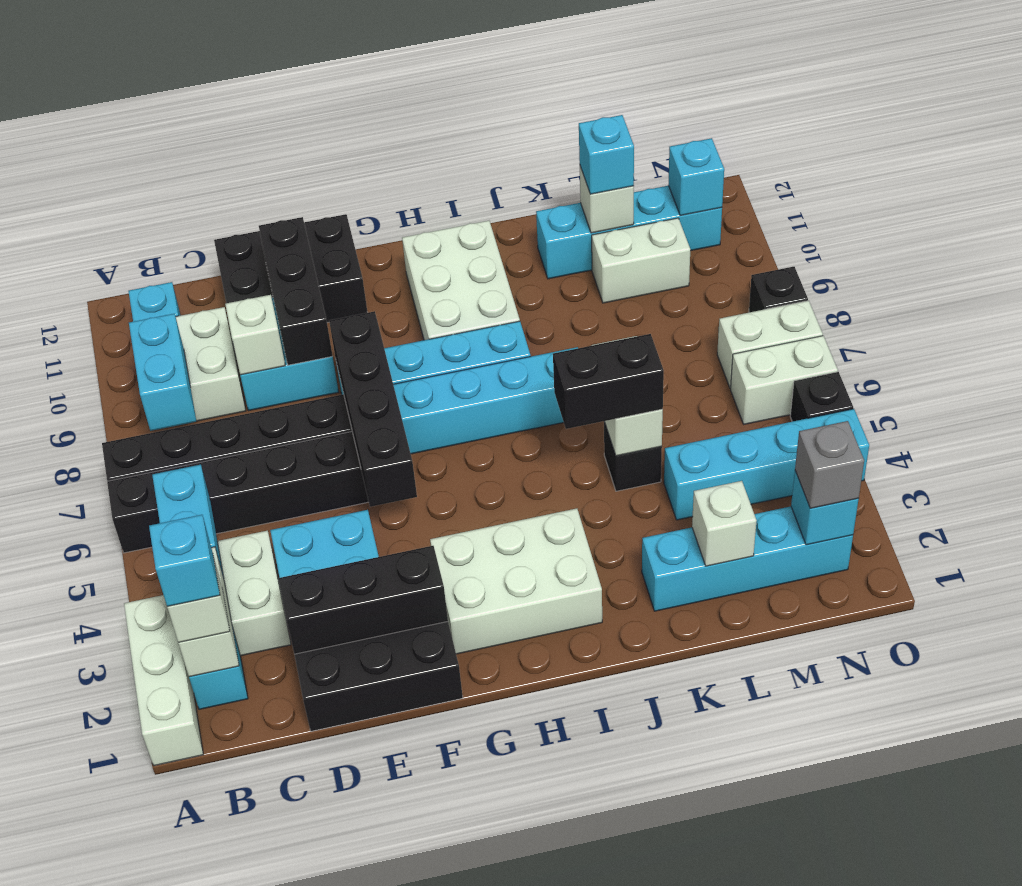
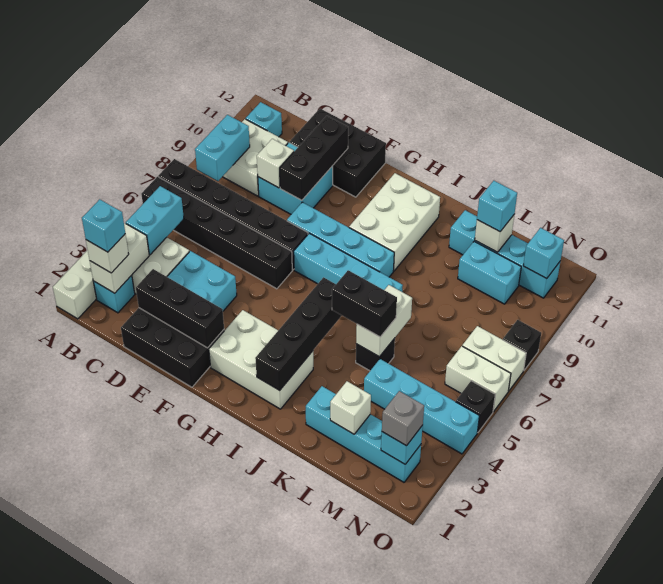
black 1x4 brick [329,311,417,507] -> black 1x4 brick moved to [255,277,342,390]
white 1x2 brick [592,218,690,303] -> cyan 1x2 brick [458,241,521,304]

